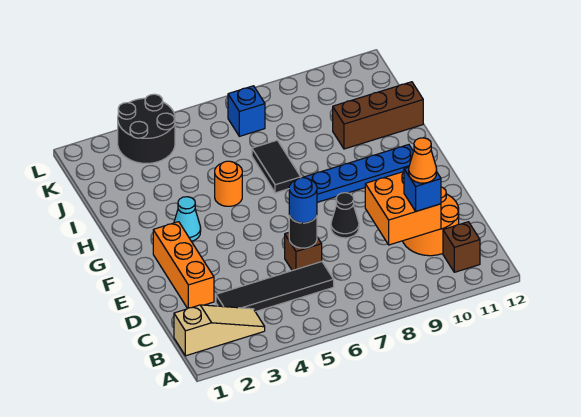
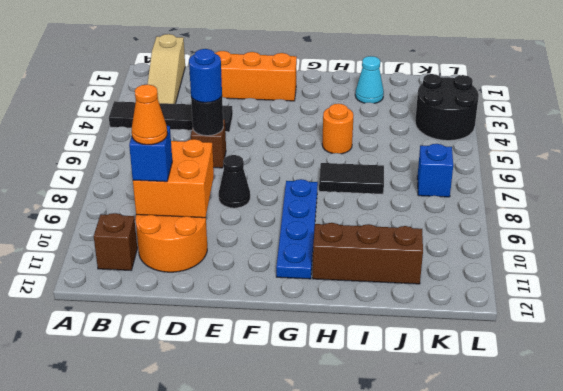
black 1x4 tile [216,262,334,312] -> black 1x4 tile turned to [109,101,233,132]
cyan 1x1 cone [174,197,201,241] -> cyan 1x1 cone moved to [355,56,384,103]
brown 1x3 brick [333,82,423,149] -> brown 1x3 brick turned to [313,223,423,284]

